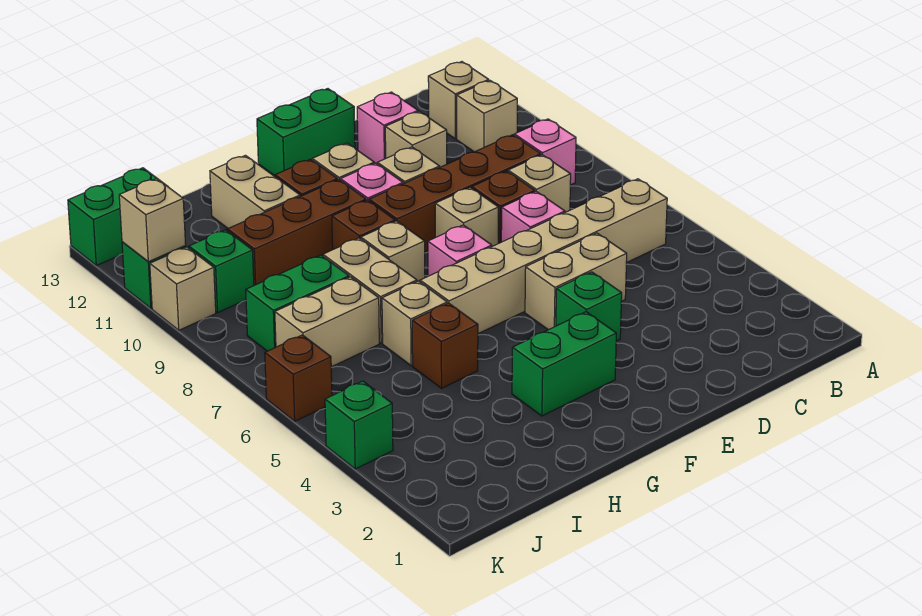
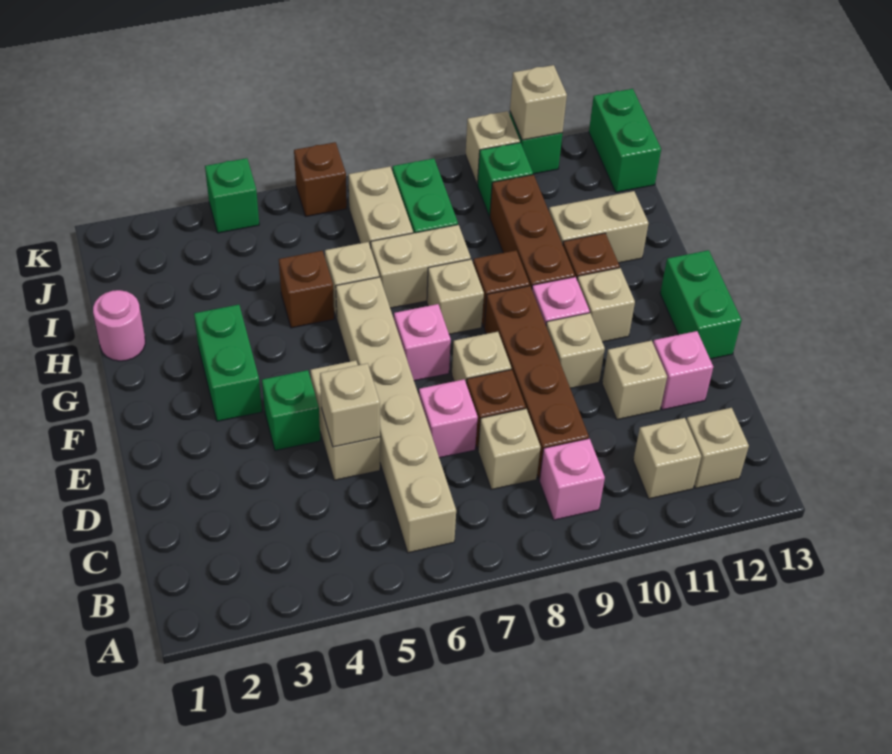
none -> tan 1x1 brick [320,363,380,447]
none -> pink 1x1 round brick [93,290,145,361]

